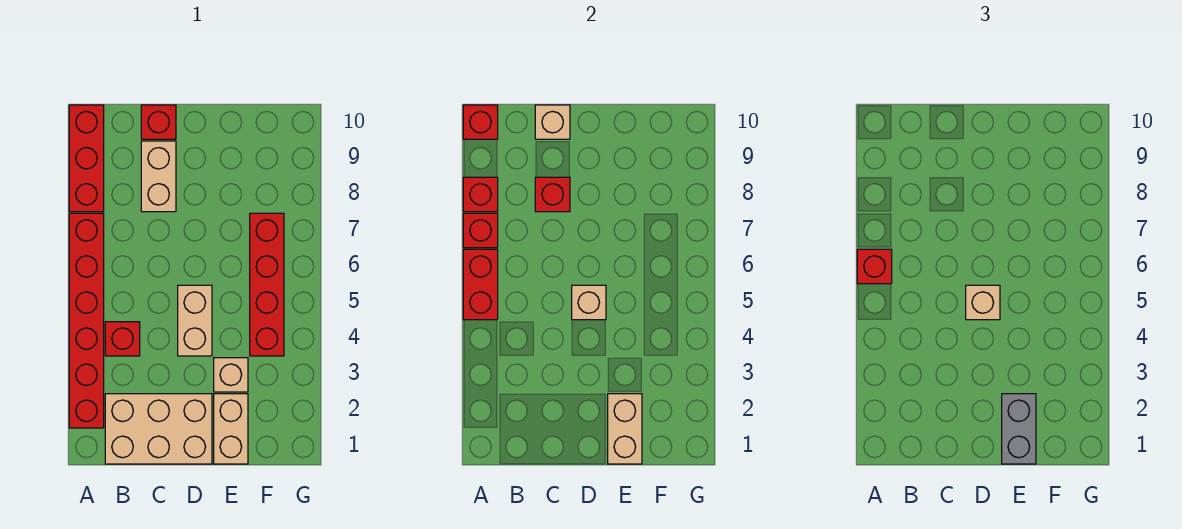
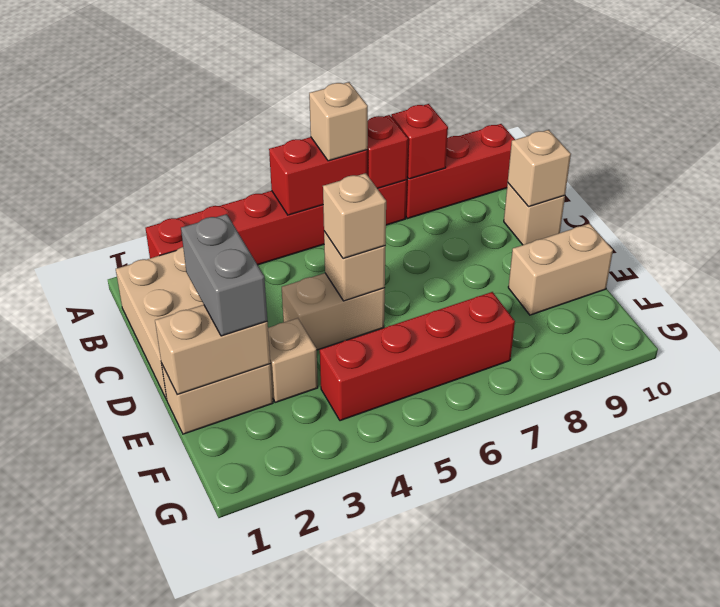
red 1x1 brick [857,249,892,284] -> tan 1x1 brick [309,82,368,161]
red 1x1 brick [463,105,498,139] -> none
red 1x1 brick [105,322,140,356] -> none
tan 1x2 brick [141,141,176,212] -> tan 1x2 brick moved to [508,224,613,315]
red 1x1 brick [535,177,570,212] -> none
red 1x1 brick [141,105,176,139] -> tan 1x1 brick [504,183,565,245]
grey 1x2 brick [1002,394,1036,464] -> grey 1x2 brick turned to [181,214,267,336]

